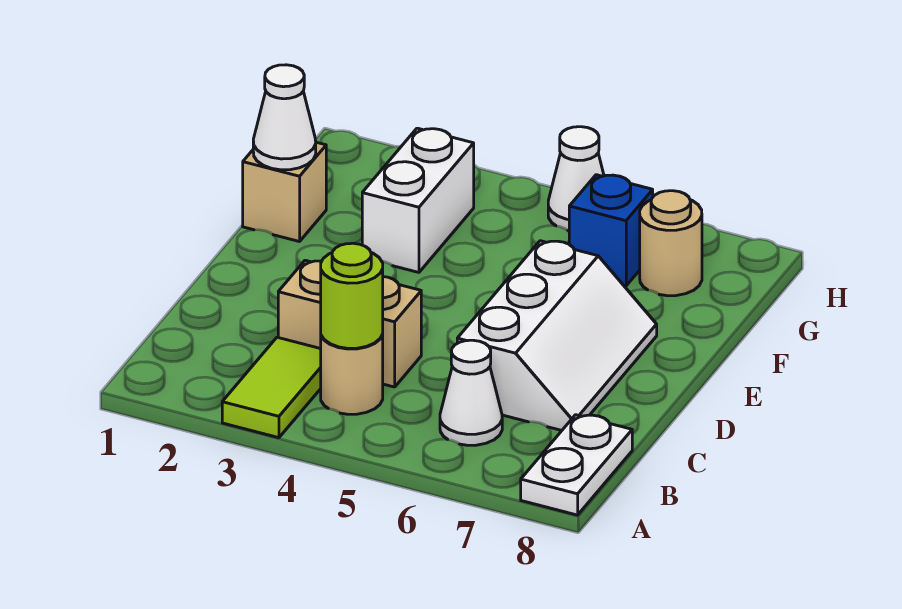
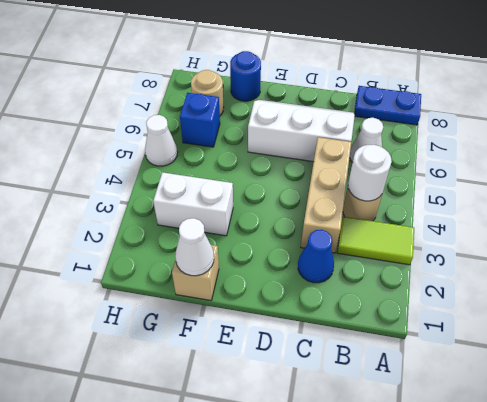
white 1x2 plate [521,415,632,515] -> blue 1x2 plate [355,86,421,125]
lime 1x1 round brick [321,243,383,348] -> white 1x1 round brick [348,145,392,201]
none -> blue 1x1 cone [298,230,334,283]
tan 1x2 brick [278,260,421,387] -> tan 1x3 brick [301,137,351,253]
none -> blue 1x1 round brick [230,51,261,101]

